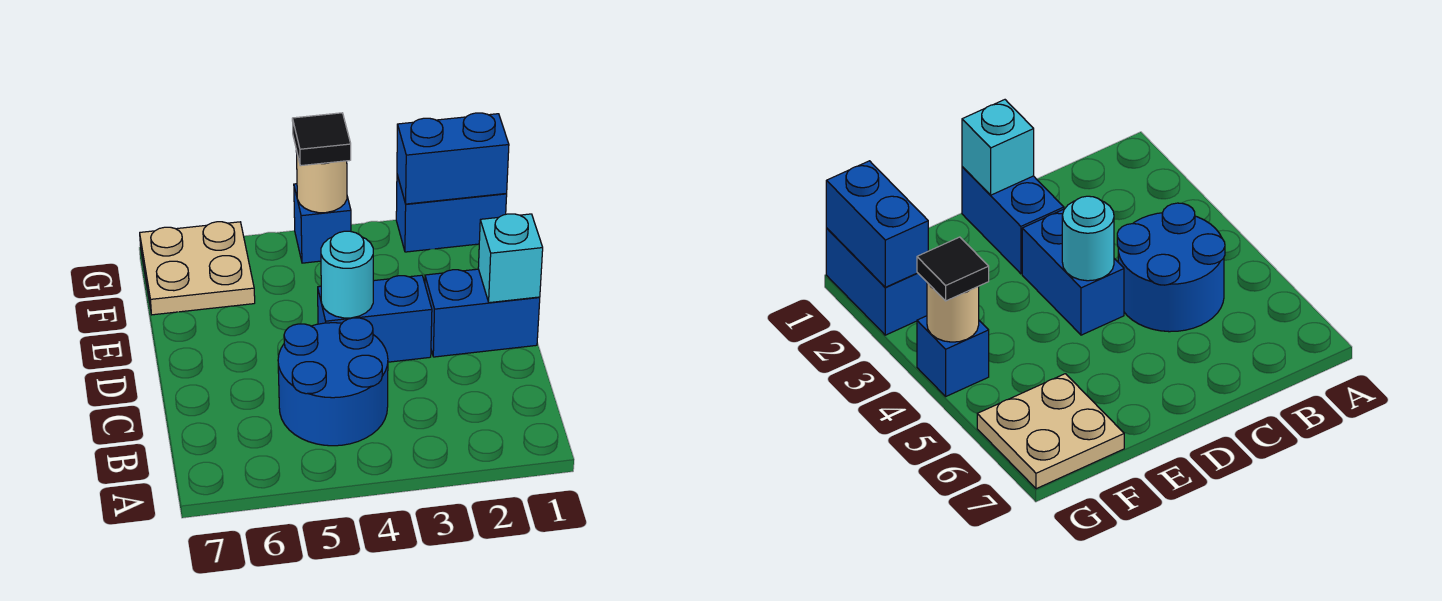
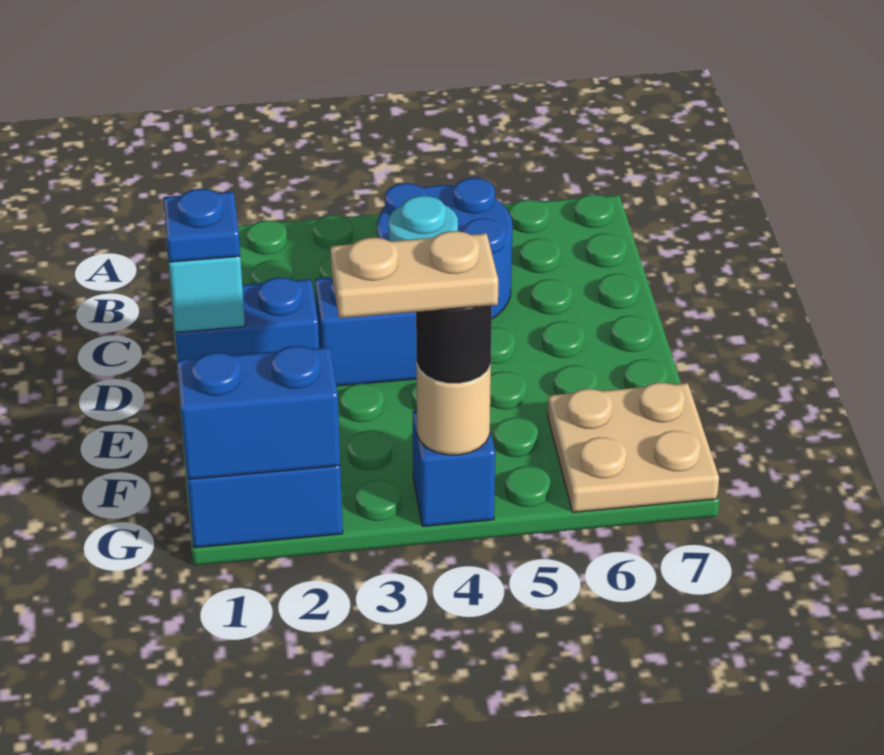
none -> blue 1x1 plate [163,189,240,262]
none -> tan 1x2 plate [330,231,498,318]
black 1x1 tile [292,113,351,166] -> black 1x1 round brick [416,306,492,383]

